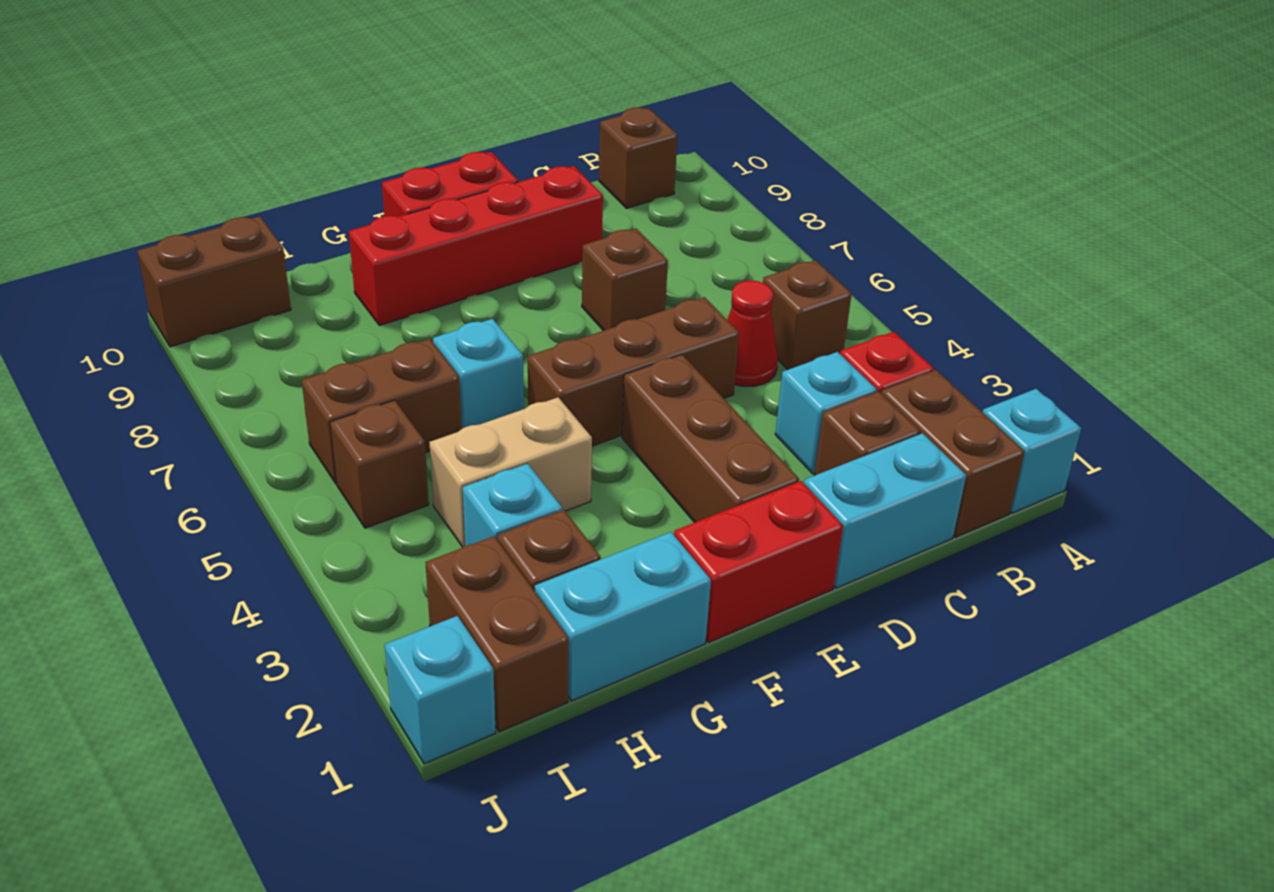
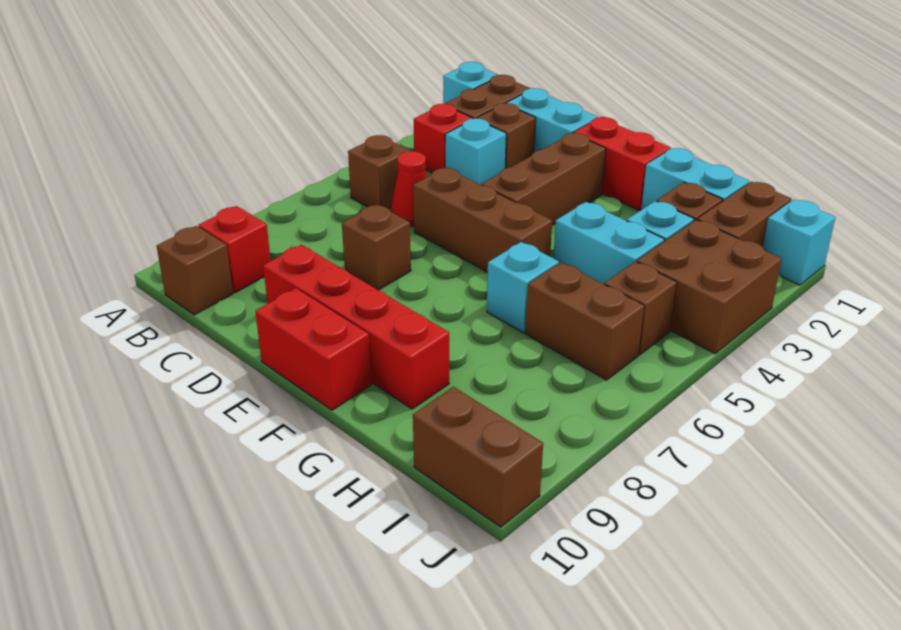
none -> red 1x1 brick [198,206,271,293]
tan 1x2 brick [429,397,592,547] -> cyan 1x2 brick [553,202,665,284]
none -> brown 2x2 brick [637,220,782,354]

